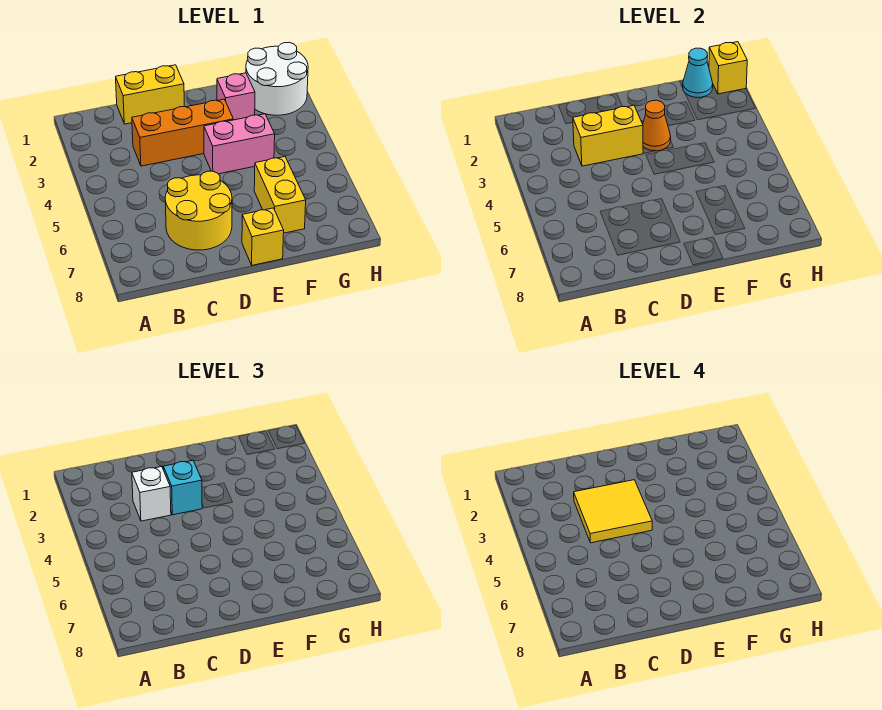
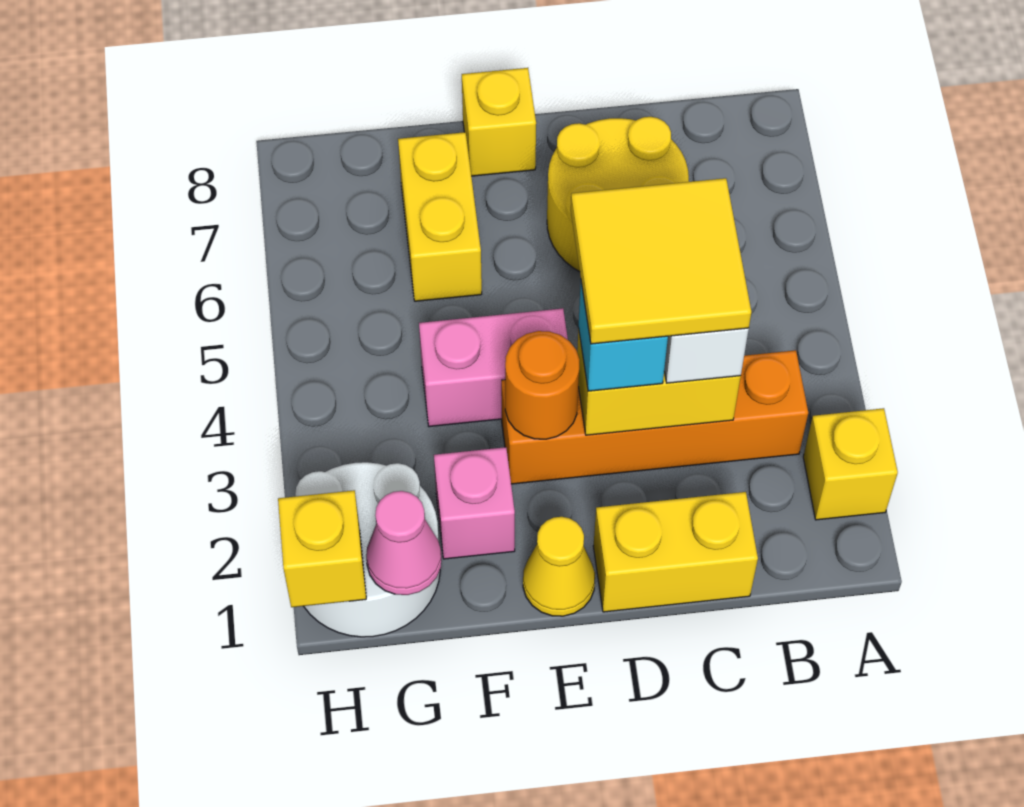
none -> yellow 1x1 brick [803,408,898,520]
orange 1x3 brick [132,99,233,166] -> orange 1x4 brick [501,350,808,484]
none -> yellow 1x1 cone [523,517,595,616]
orange 1x1 cone [643,100,671,151] -> orange 1x1 round brick [505,331,580,439]
cyan 1x1 cone [683,48,713,98] -> pink 1x1 cone [366,491,442,595]

